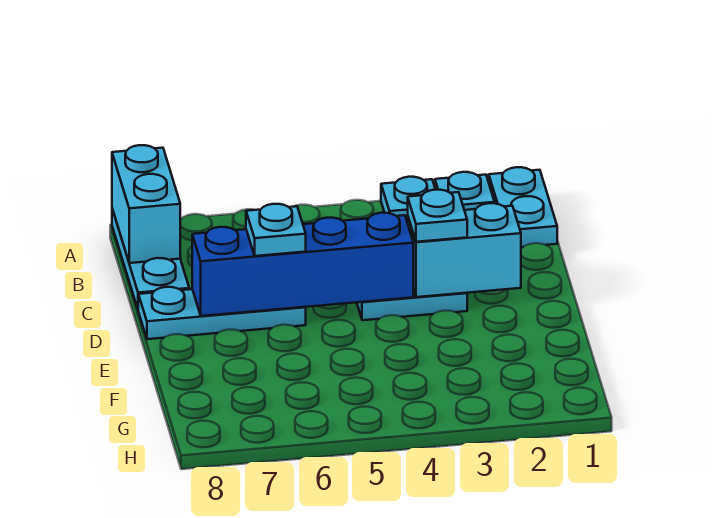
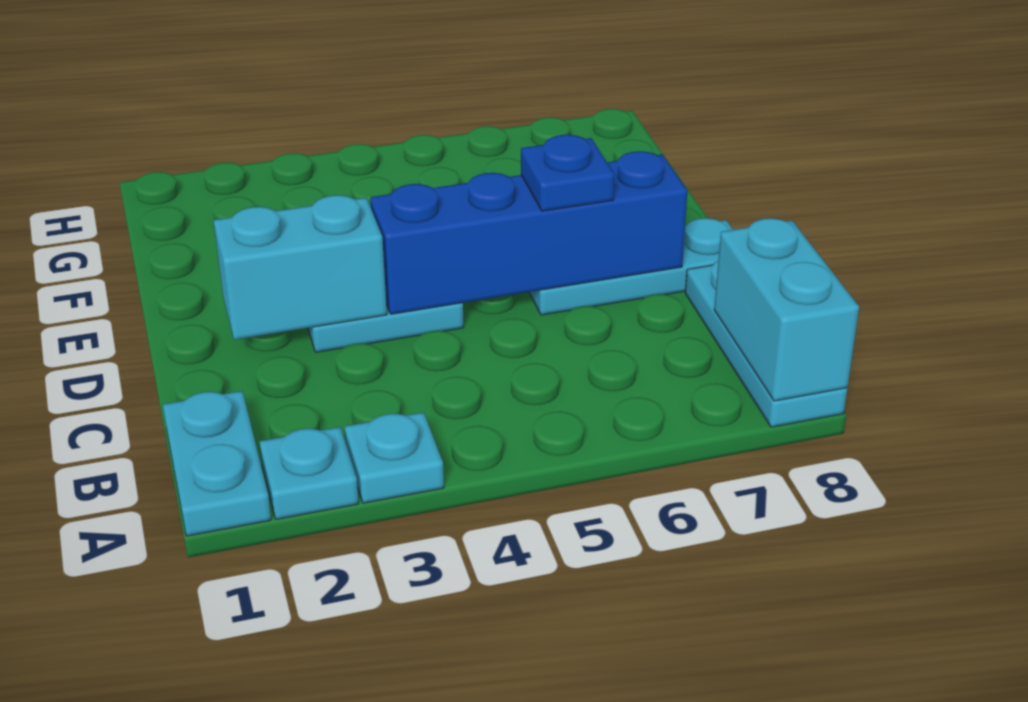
cyan 1x1 plate [408,190,467,242] -> none
cyan 1x1 plate [246,204,306,256] -> blue 1x1 plate [521,135,615,211]

